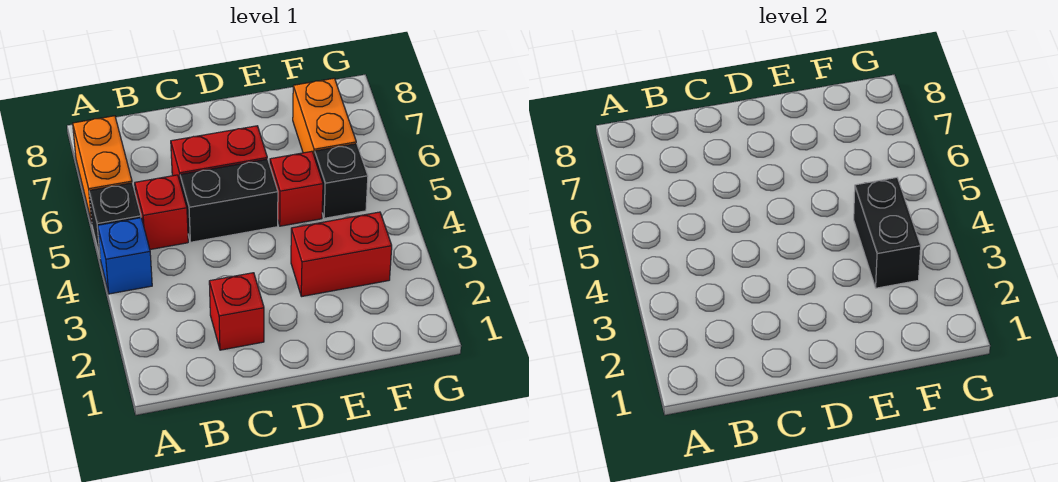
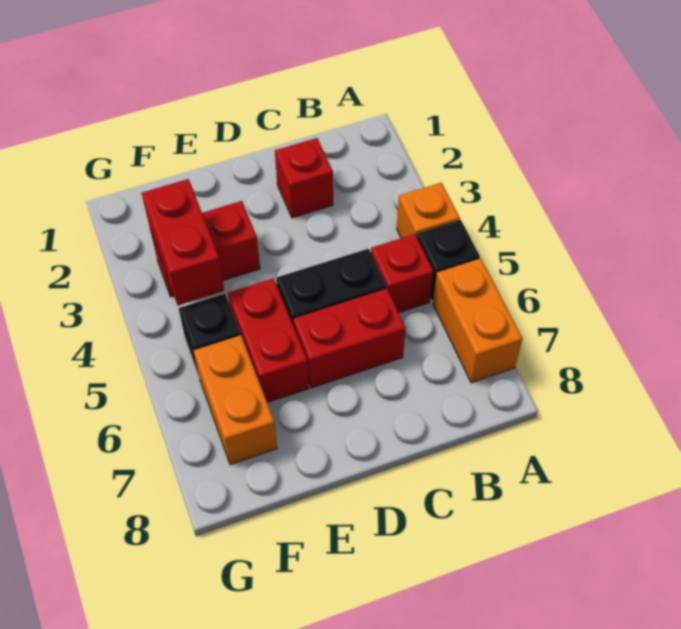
blue 1x1 brick [98,218,152,294] -> orange 1x1 brick [397,183,460,238]
red 1x1 brick [270,151,323,226] -> red 1x2 brick [228,278,309,403]
black 1x2 brick [854,178,921,288] -> red 1x2 brick [142,179,224,305]

